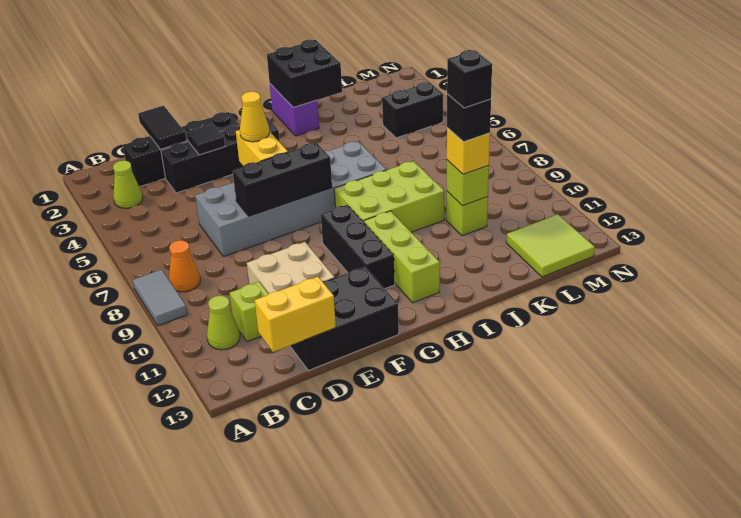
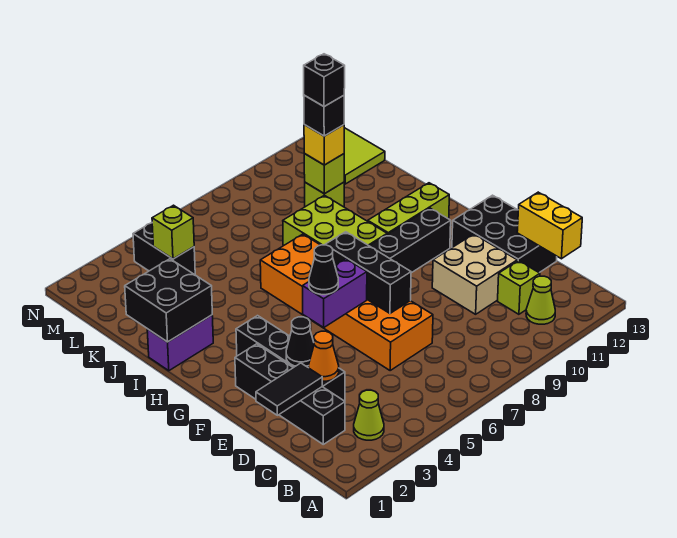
grey 1x2 tile [133,270,187,326] -> none
orange 1x1 cone [169,240,200,292] -> orange 1x1 cone moved to [309,331,339,381]
grey 2x6 brick [195,141,386,257] -> orange 2x6 brick [260,234,433,370]
black 1x1 tile [187,124,225,155] -> black 1x1 cone [286,317,314,366]
yellow 1x2 brick [236,130,288,166] -> purple 1x2 brick [303,259,367,327]
yellow 1x1 cone [240,92,269,142] -> black 1x1 cone [309,245,338,295]
none -> lime 1x1 brick [152,205,194,259]

